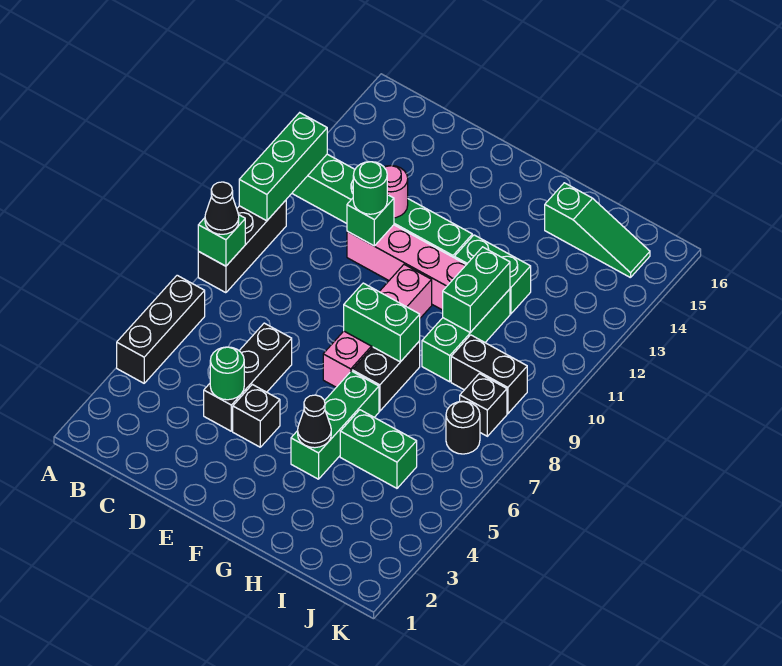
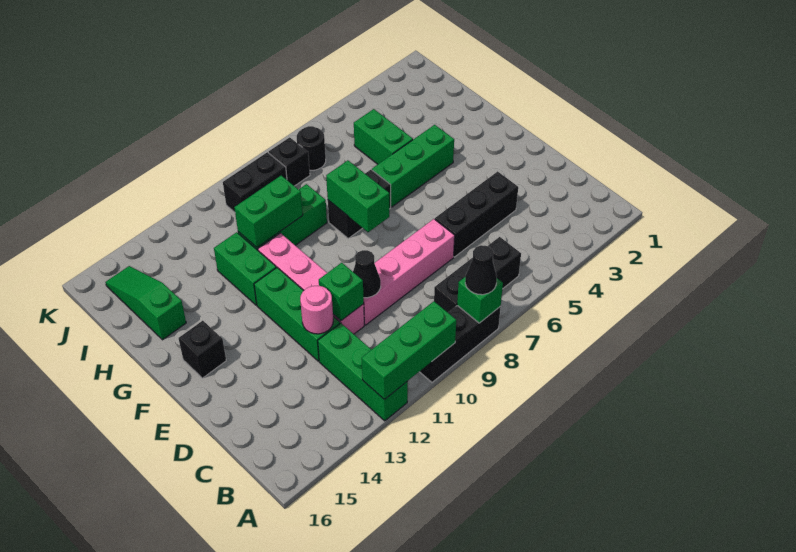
black 1x3 brick [117,275,205,383] -> black 1x3 brick moved to [434,237,521,312]
green 1x1 round brick [210,347,244,400] -> none
green 1x1 round brick [353,162,387,214] -> none
black 1x1 brick [233,384,280,447] -> black 1x1 brick moved to [179,321,226,378]
pink 1x4 brick [323,265,432,387] -> pink 1x4 brick moved to [364,219,455,325]
black 1x1 cone [298,395,331,448] -> black 1x1 cone moved to [353,250,381,298]
black 1x2 brick [451,335,527,414] -> black 1x2 brick turned to [223,152,287,212]

